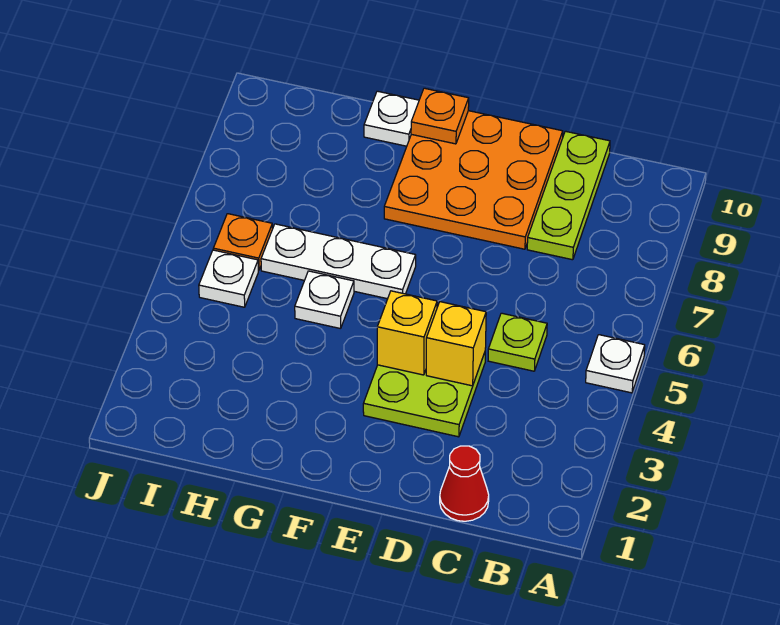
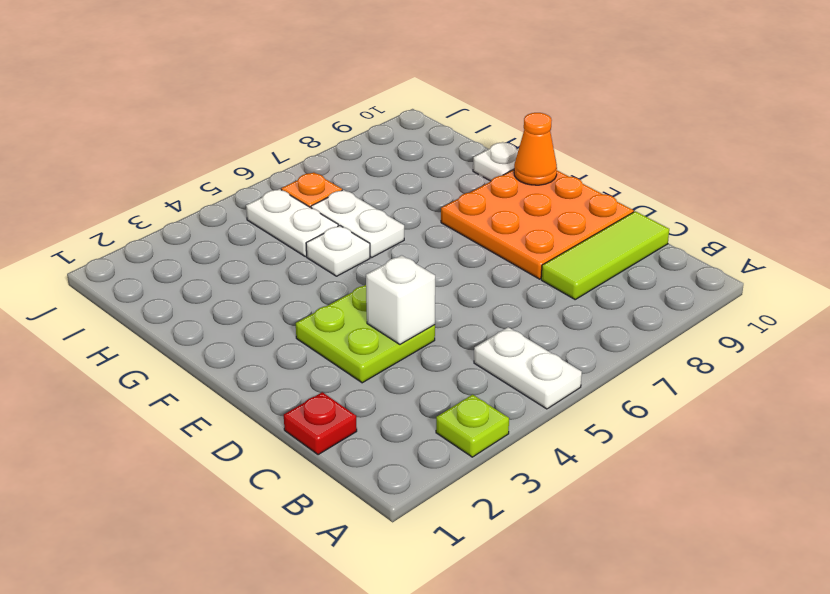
white 1x1 plate [586,335,645,393] -> white 1x2 plate [474,327,582,409]
red 1x1 cone [440,446,489,521] -> red 1x1 plate [284,392,357,455]
lime 1x1 plate [488,313,547,371] -> lime 1x1 plate moved to [436,395,509,457]
lime 1x3 plate [527,131,610,260] -> lime 1x3 tile [541,211,669,299]
yellow 1x1 brick [426,302,486,386] -> white 1x1 brick [366,255,435,344]
yellow 1x1 brick [377,291,437,375] -> none
white 1x3 plate [261,224,416,299] -> white 1x2 plate [311,190,404,257]
orange 1x1 plate [411,88,469,144] -> orange 1x1 cone [514,113,557,185]
white 1x1 plate [199,250,258,307] -> white 1x2 plate [246,189,338,257]

